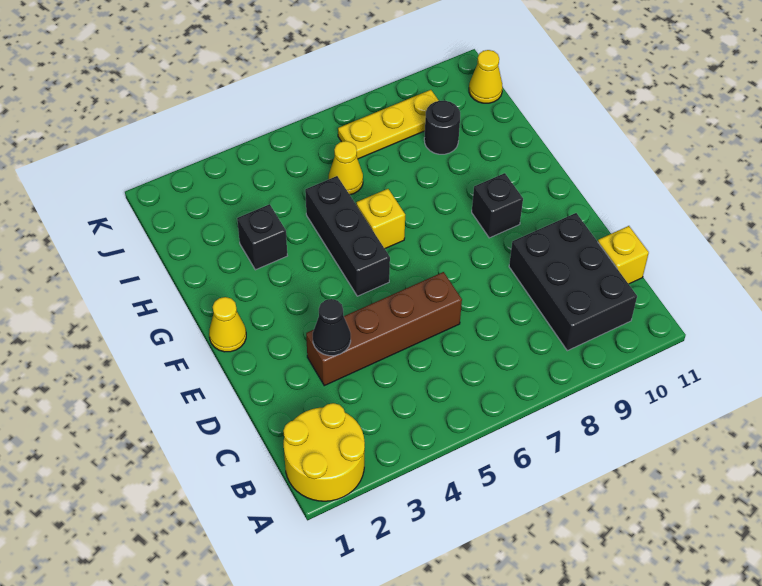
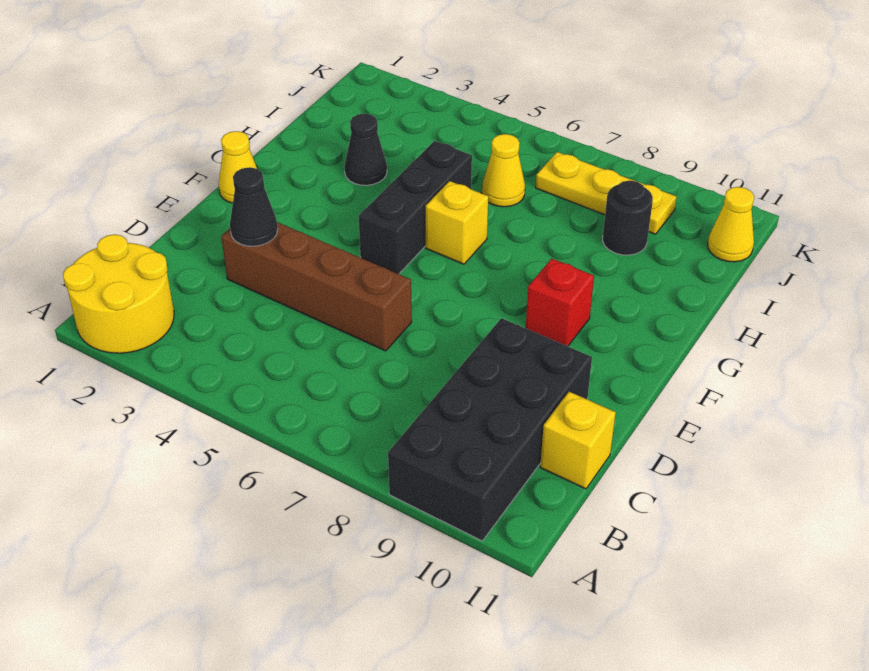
black 2x3 brick [509,213,637,351] -> black 2x4 brick [388,318,592,541]
black 1x1 brick [472,173,523,238] -> red 1x1 brick [526,259,594,346]
black 1x1 brick [237,204,287,270] -> black 1x1 cone [344,114,387,185]

